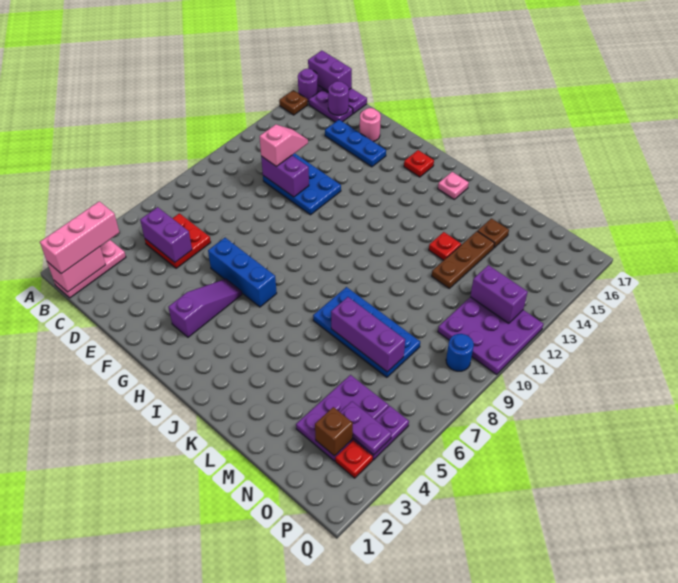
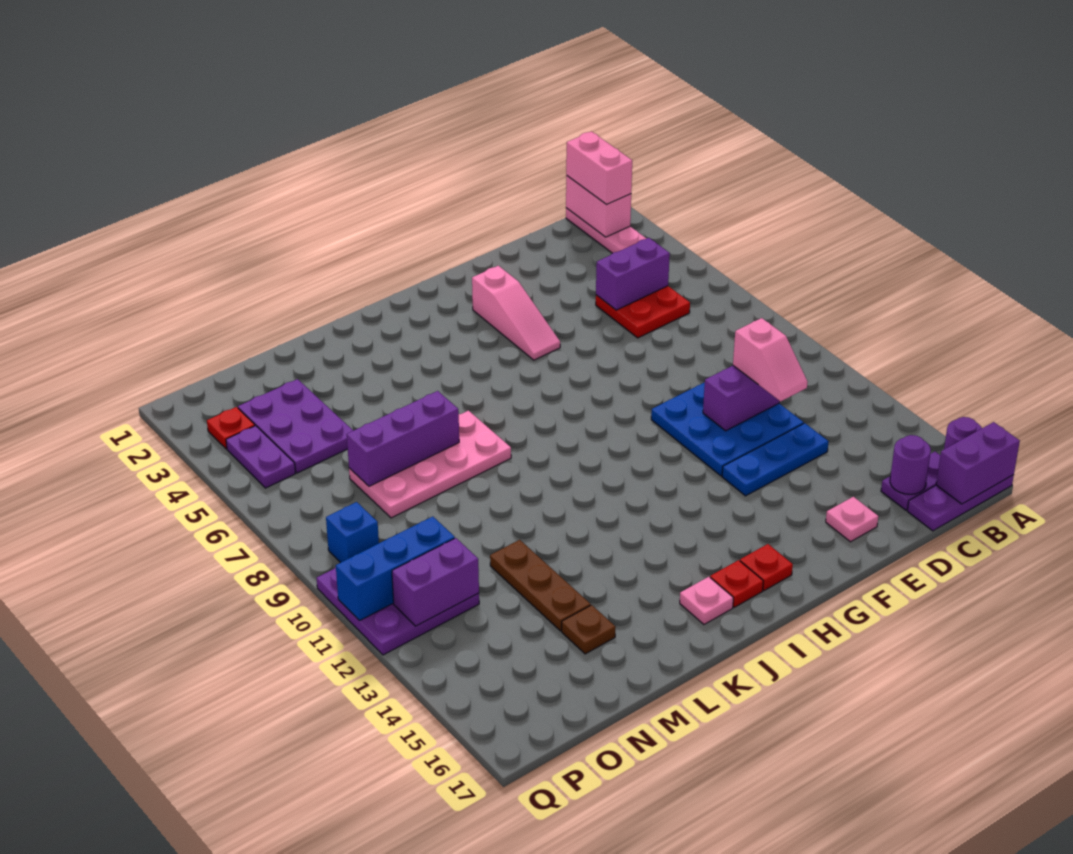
brown 1x1 plate [279,90,308,115] -> none
pink 1x3 brick [40,201,119,274] -> pink 1x2 brick [566,132,632,205]
blue 2x3 plate [263,153,341,215] -> blue 3x3 plate [651,382,804,476]
blue 1x3 plate [325,120,386,167] -> blue 1x3 plate moved to [722,423,829,496]
pink 1x1 round brick [360,108,381,142] -> pink 1x1 plate [826,497,878,542]
blue 1x3 brick [208,238,277,307] -> blue 1x3 brick moved to [336,517,455,621]
purple 1x3 slope [168,279,242,337] -> pink 1x3 slope [472,266,560,360]
blue 2x4 plate [313,287,420,377] -> pink 2x4 plate [349,410,511,518]
red 1x1 plate [429,232,461,260] -> red 1x1 plate moved to [710,560,763,607]
brown 1x1 brick [315,407,353,456] -> none
purple 1x2 plate [340,401,392,455] -> none
blue 1x1 round brick [446,334,474,371] -> blue 1x1 brick [326,502,379,563]

